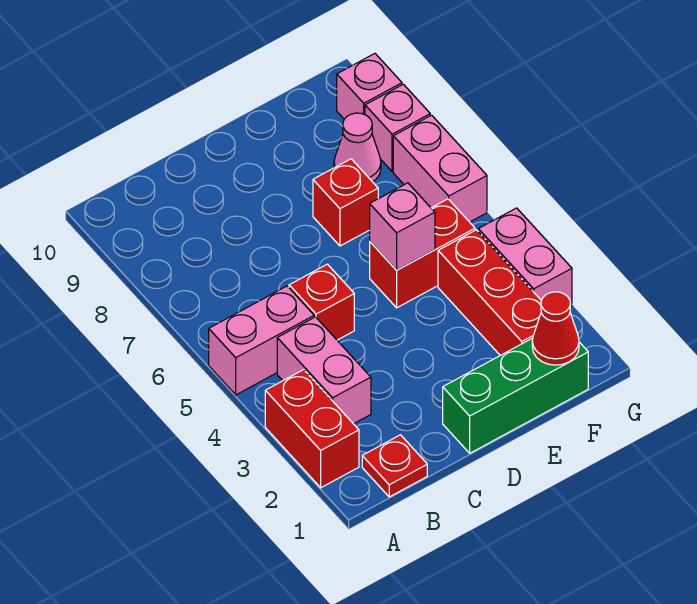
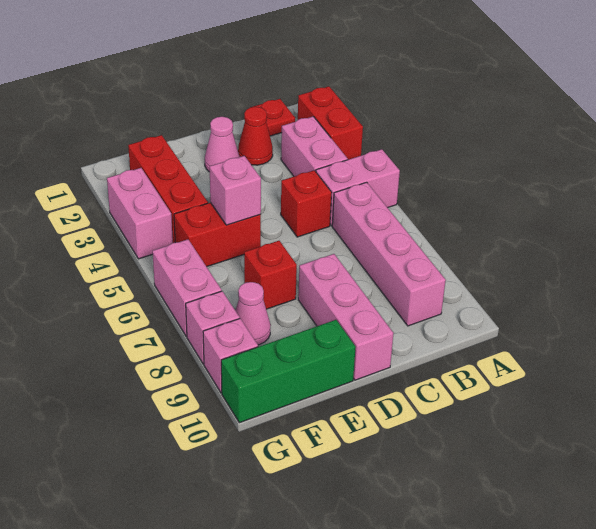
none -> pink 1x4 brick [332,182,446,326]
green 1x3 brick [443,338,588,453] -> green 1x3 brick moved to [221,320,356,423]
none -> pink 1x1 cone [205,117,239,172]
none -> pink 1x3 brick [298,254,394,380]
red 1x1 cone [532,292,579,365] -> red 1x1 cone moved to [238,107,273,165]

